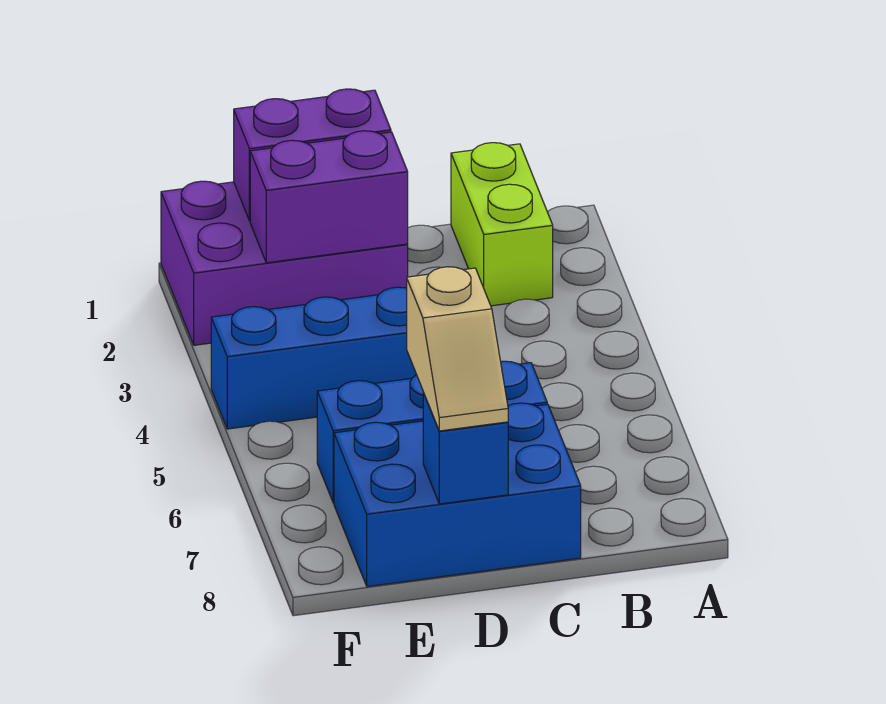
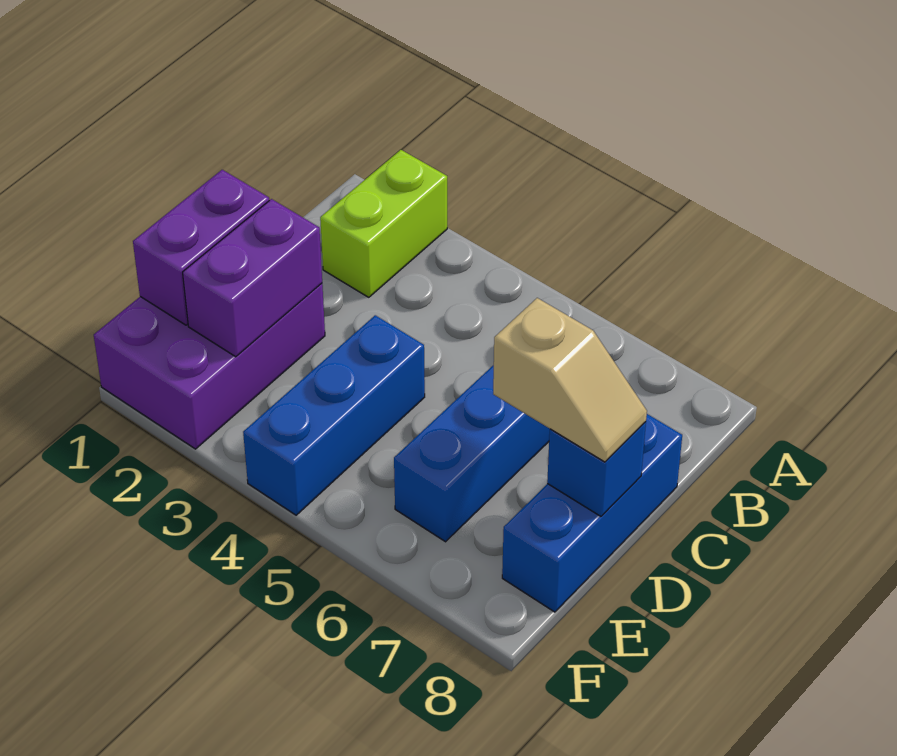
lime 1x2 brick [451,143,553,306] -> lime 1x2 brick turned to [320,150,447,297]
blue 2x3 brick [334,403,581,587] -> blue 1x3 brick [502,414,682,612]

